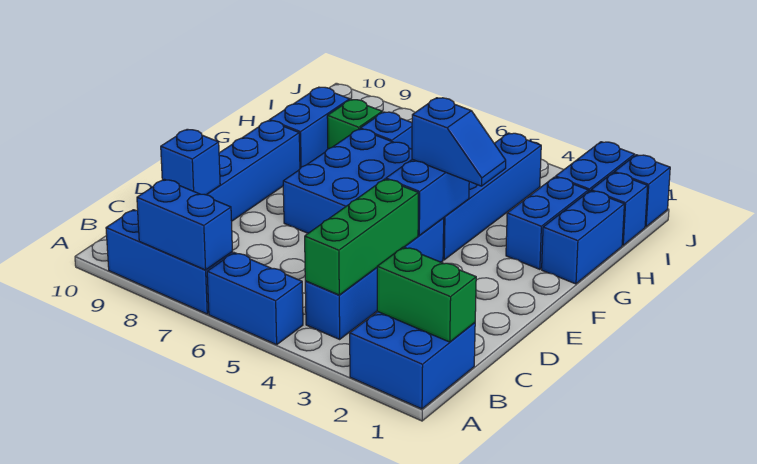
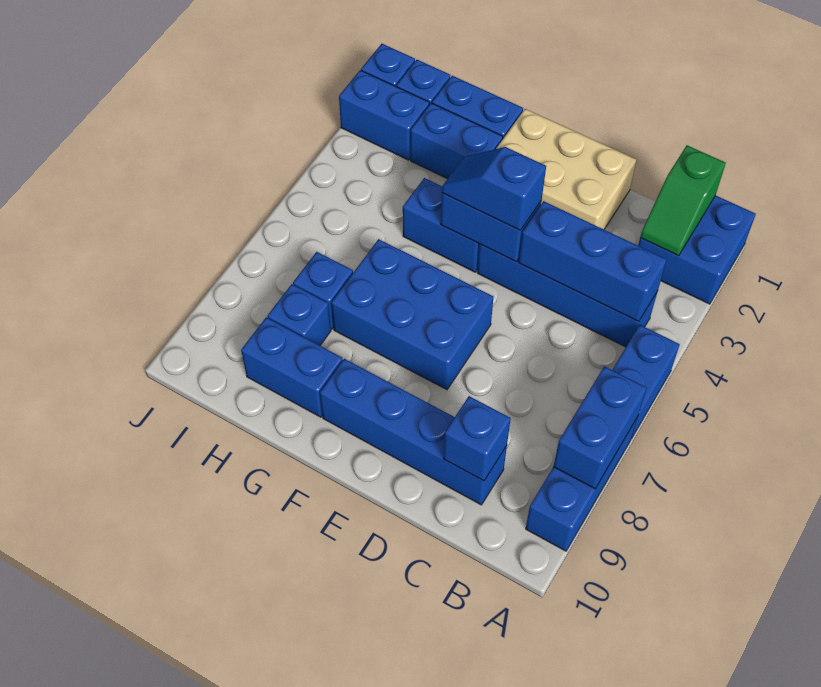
green 1x2 brick [377,247,476,342] -> green 1x2 slope [640,145,726,256]
green 1x3 brick [305,179,418,295] -> blue 1x3 brick [519,201,667,322]
none -> tan 2x3 brick [496,109,636,229]
blue 1x2 slope [412,98,506,186] -> blue 1x2 slope turned to [442,147,546,231]
blue 1x4 brick [443,133,541,260] -> blue 1x2 brick [403,178,479,272]
green 1x1 brick [327,100,382,149] -> blue 1x1 brick [268,284,331,345]

